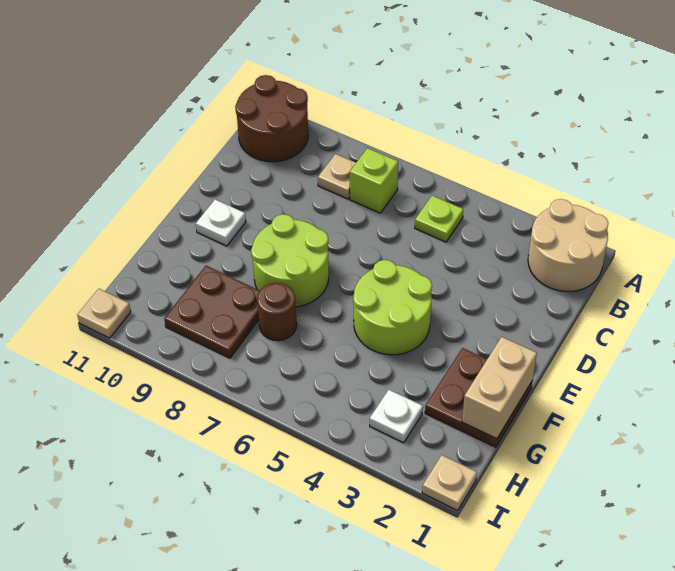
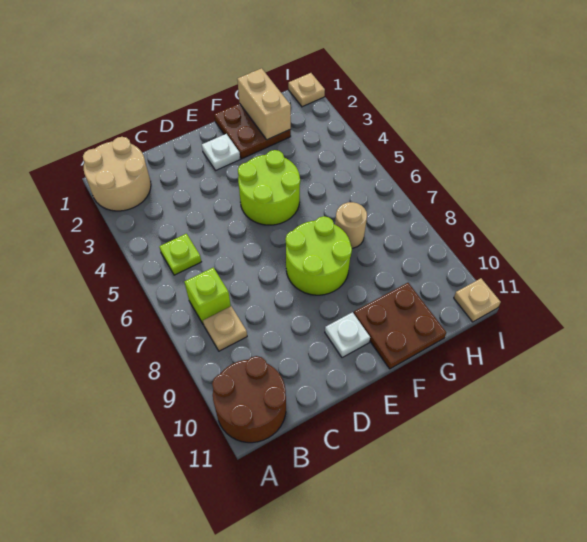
tan 1x2 brick [462,337,537,439] -> tan 1x2 brick turned to [237,68,291,140]
brown 1x1 round brick [257,283,297,341] -> tan 1x1 round brick [335,202,367,248]
brown 2x2 plate [164,266,260,358] -> brown 2x2 plate moved to [354,283,446,369]
white 1x1 plate [370,390,423,443] -> white 1x1 plate moved to [202,134,240,170]

